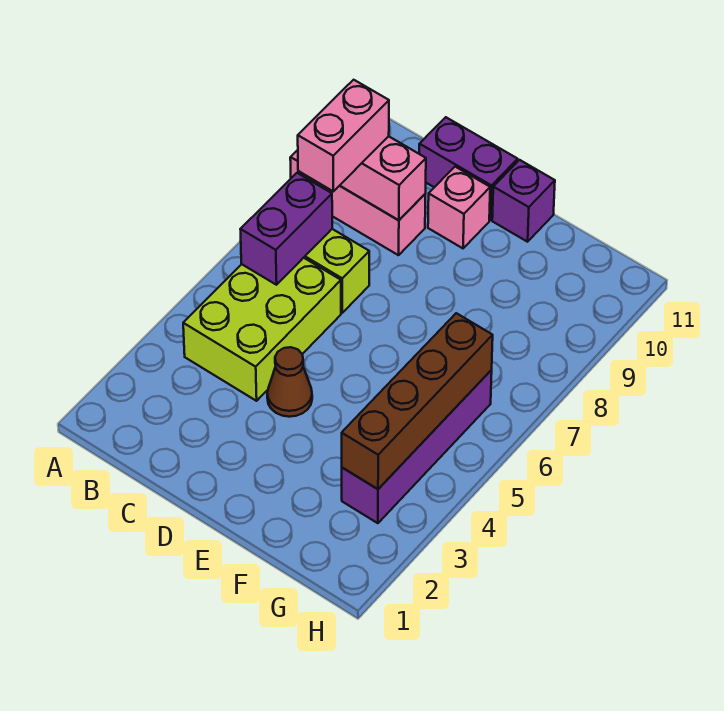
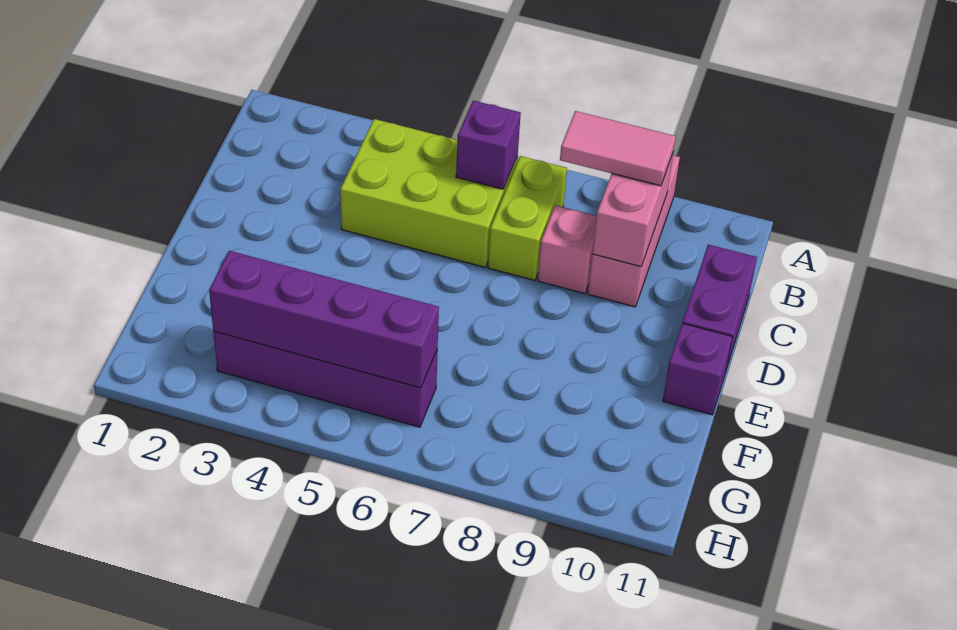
purple 1x2 brick [240,173,332,285] -> purple 1x1 brick [456,100,521,189]
pink 1x2 brick [298,80,389,191] -> pink 1x2 tile [560,111,676,186]
brown 1x1 cone [267,347,312,417] -> none
pink 1x1 brick [428,167,490,248] -> pink 1x1 brick moved to [538,205,597,294]
brown 1x4 brick [342,313,493,489] -> purple 1x4 brick [209,251,439,388]

